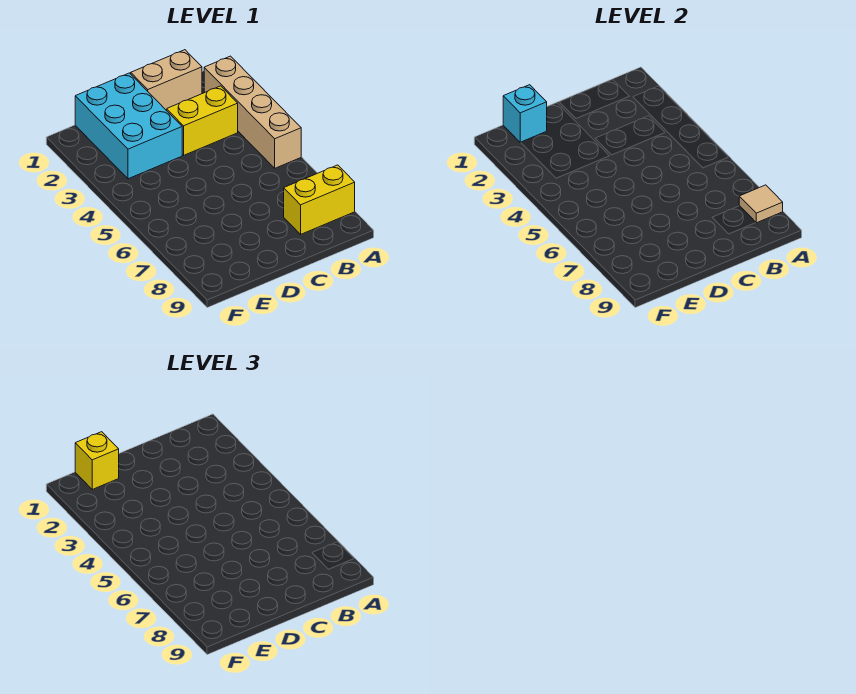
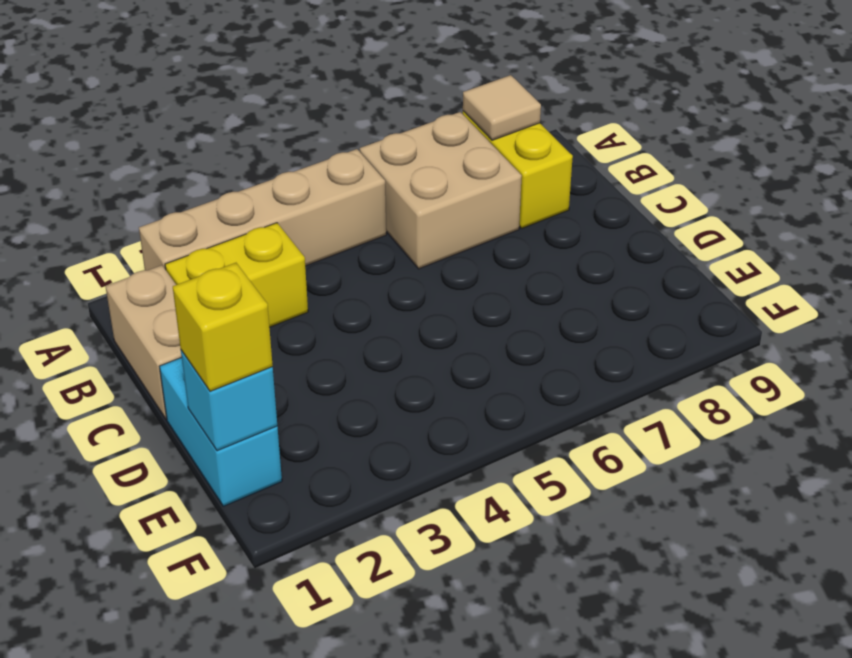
none -> tan 2x2 brick [360,112,522,269]
yellow 1x2 brick [167,86,238,155] -> yellow 1x2 brick turned to [165,223,308,327]
cyan 2x3 brick [75,73,182,179] -> cyan 1x2 brick [160,357,282,506]

